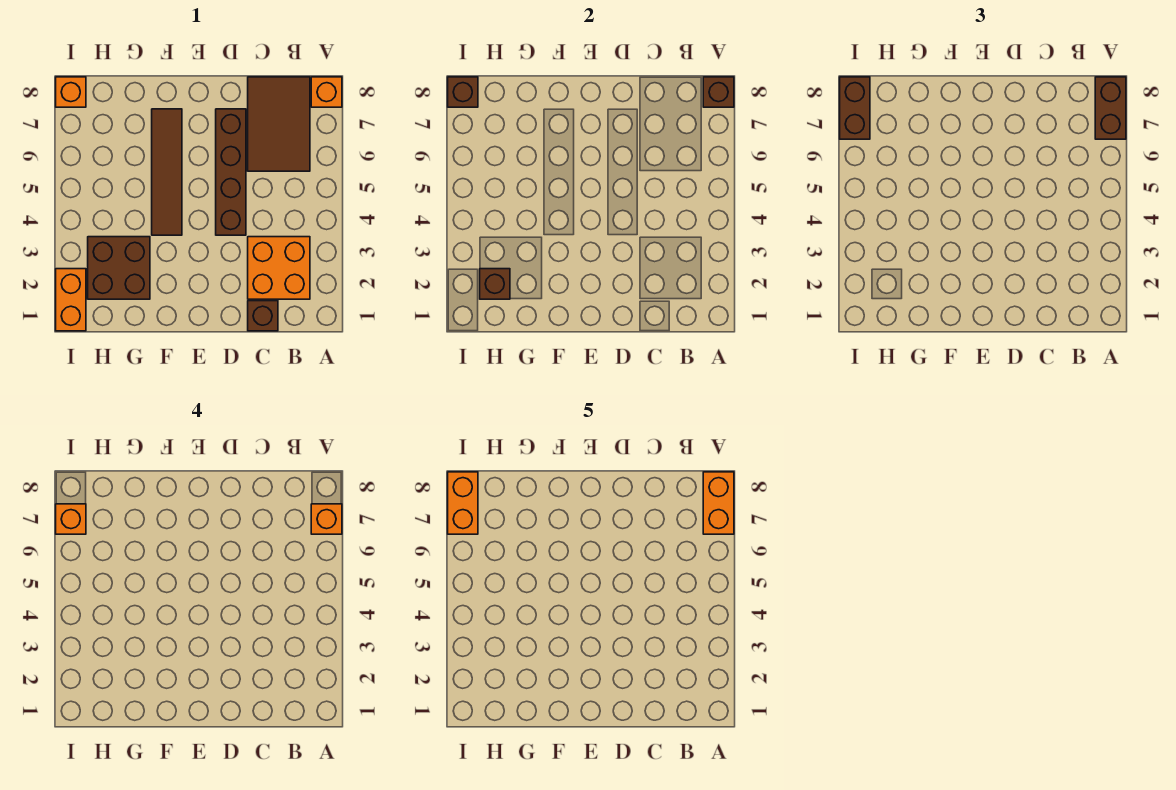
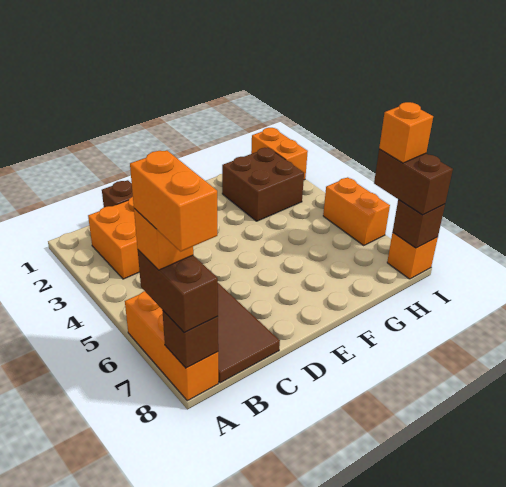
orange 1x1 brick [311,77,342,107] -> orange 1x3 brick [125,291,218,401]
brown 1x4 brick [216,109,246,235] -> none
brown 1x4 tile [152,109,182,235] -> none
brown 1x1 brick [480,269,510,299] -> none
orange 1x2 brick [448,472,478,534] -> orange 1x2 brick moved to [323,177,390,245]

